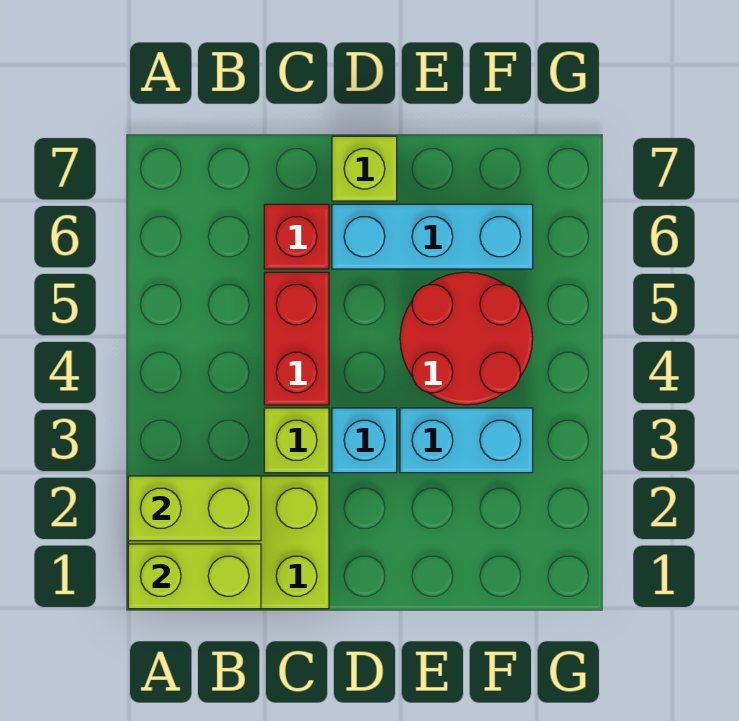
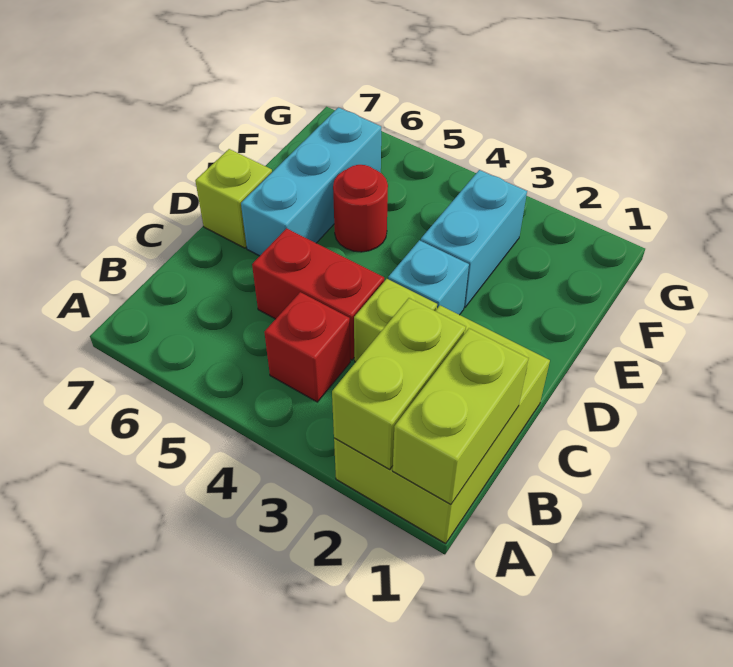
red 1x1 brick [264,204,329,269] -> red 1x1 brick moved to [264,292,350,402]
red 2x2 round brick [400,272,533,405] -> red 1x1 round brick [333,165,388,252]

